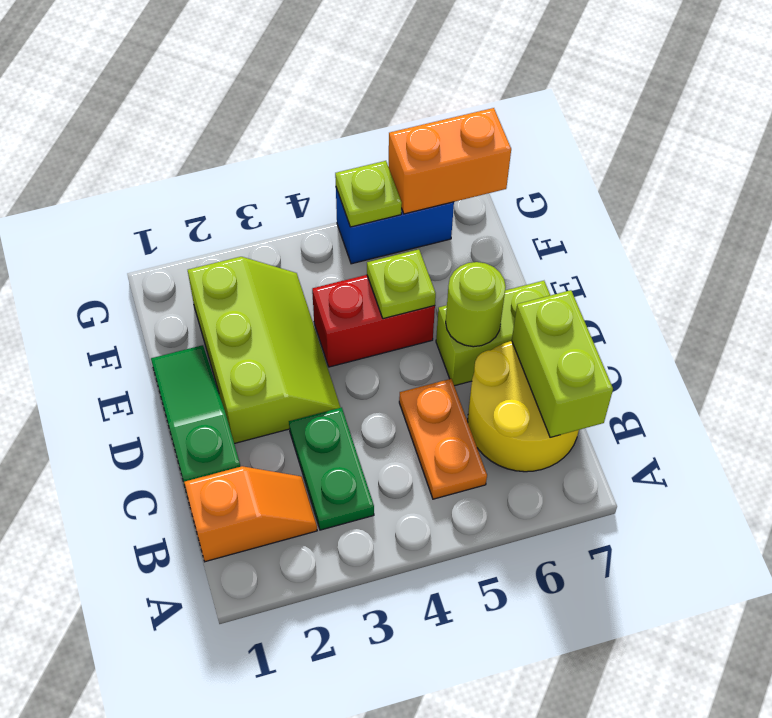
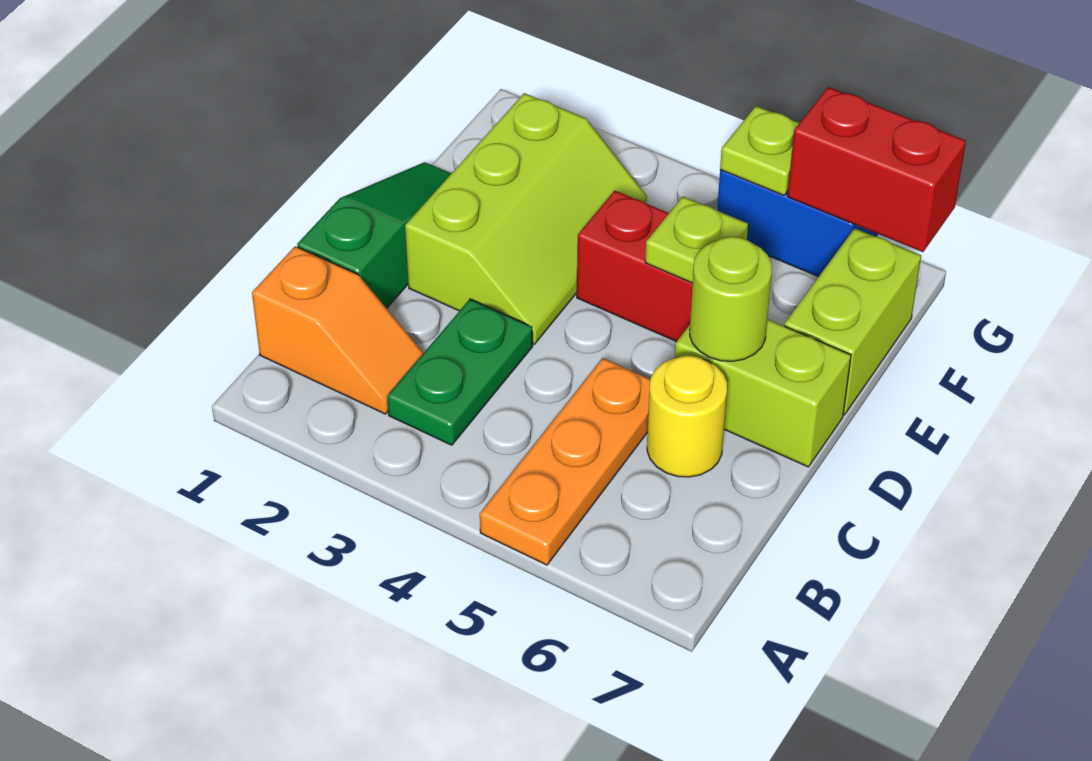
orange 1x2 plate [399,379,487,499] -> orange 1x3 plate [480,358,650,565]
yellow 2x2 round brick [468,341,579,472] -> yellow 1x1 round brick [647,356,727,477]
lime 1x2 brick [512,290,613,437] -> lime 1x2 brick moved to [784,228,921,415]
orange 1x2 brick [388,108,511,214] -> red 1x2 brick [788,87,966,252]

